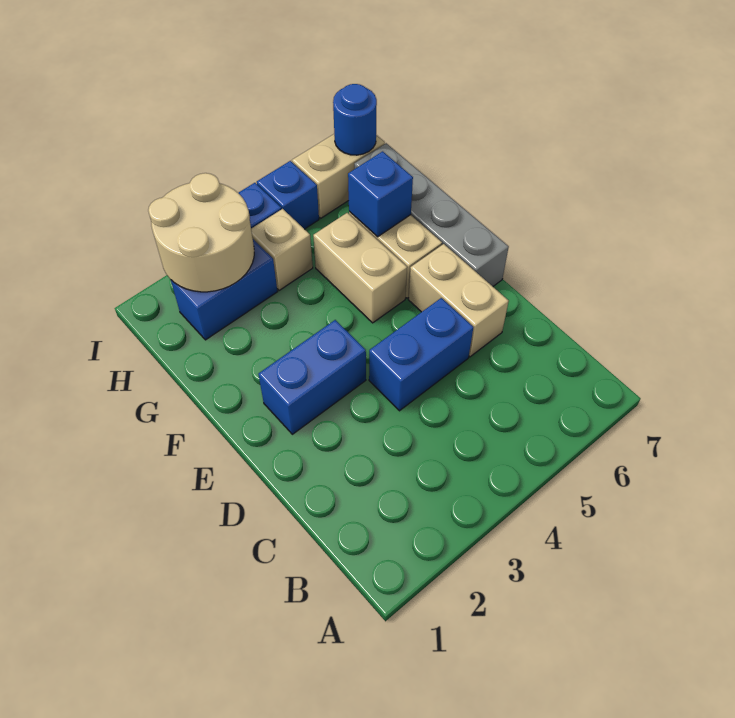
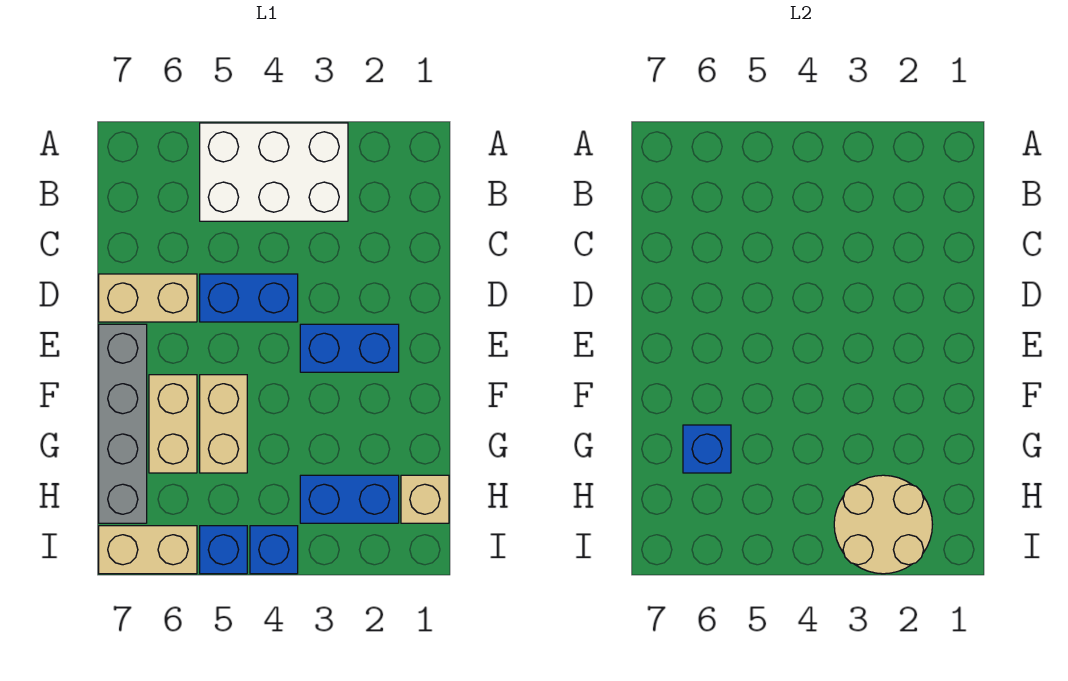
none -> white 2x3 brick [200,123,348,221]
tan 1x2 brick [408,244,509,357] -> tan 1x2 brick turned to [99,274,197,322]
tan 1x1 brick [251,209,313,290] -> tan 1x1 brick moved to [401,475,449,523]
blue 1x1 round brick [333,84,377,155] -> none

